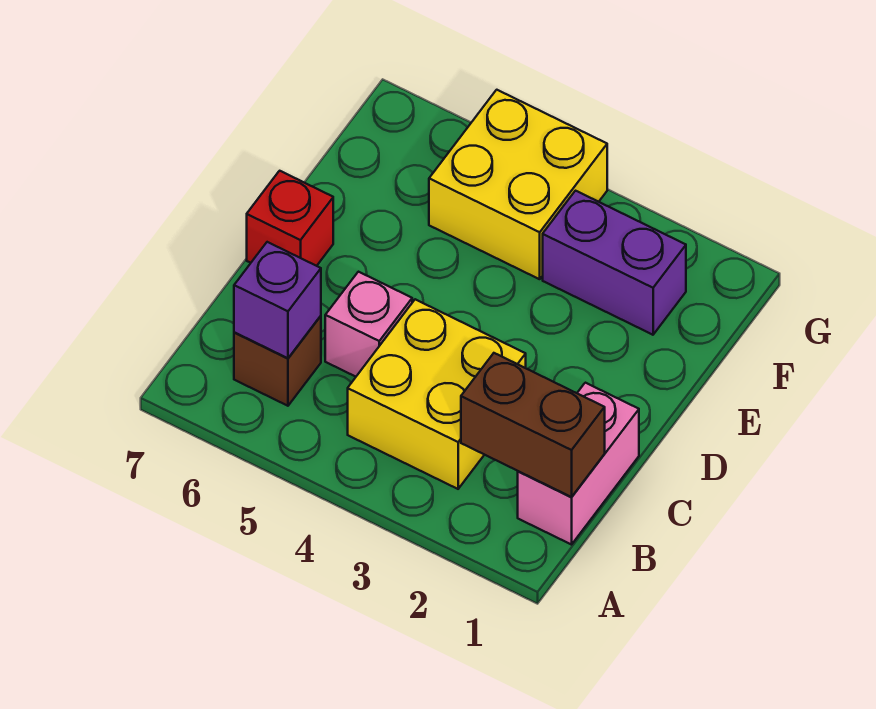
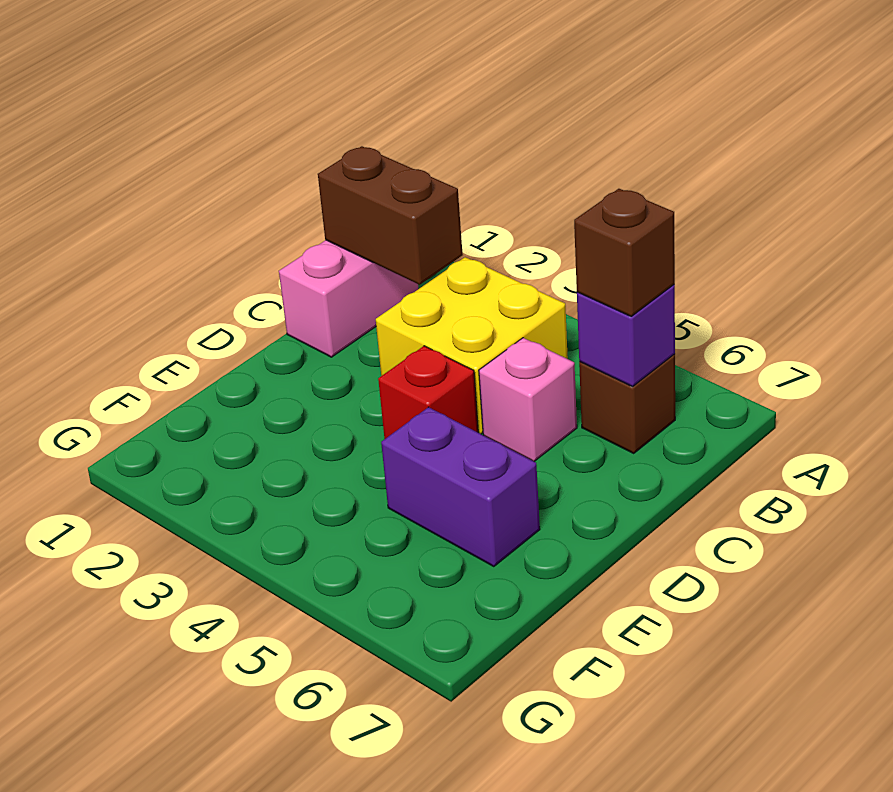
none -> brown 1x1 brick [574,189,675,316]
red 1x1 brick [247,171,333,266] -> red 1x1 brick moved to [378,346,478,439]
purple 1x2 brick [543,191,686,335] -> purple 1x2 brick moved to [381,407,540,567]
yellow 2x2 brick [429,90,607,279] -> none

